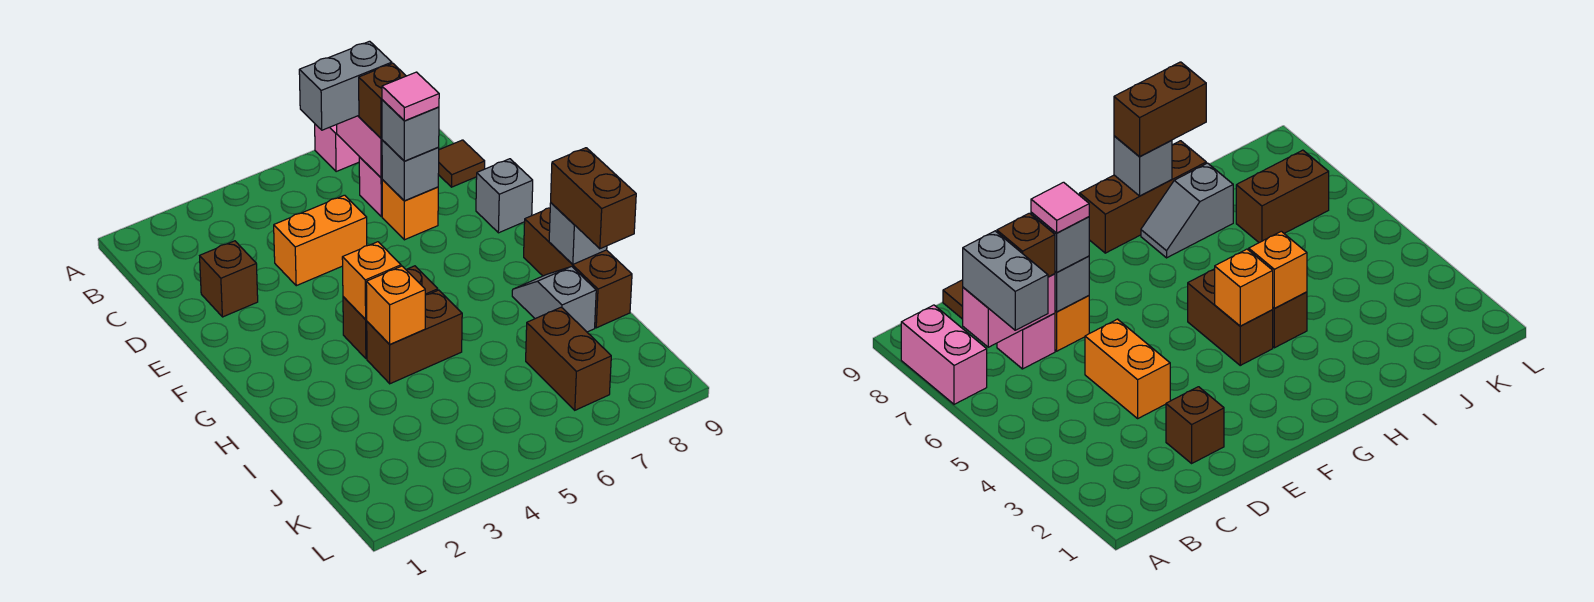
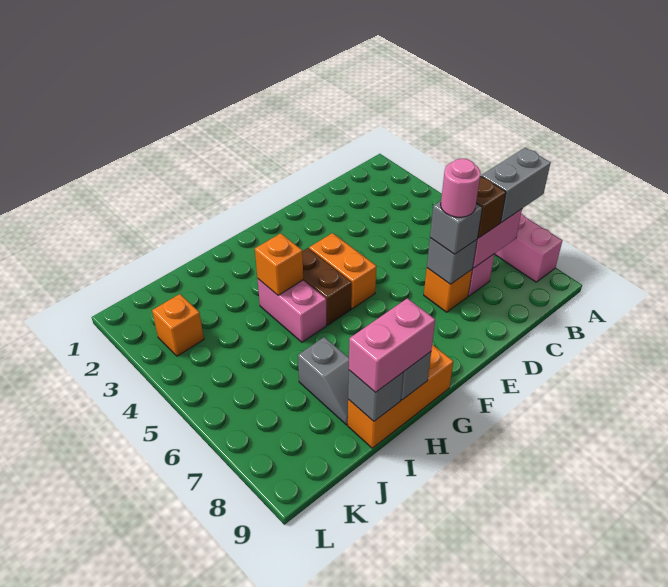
grey 1x2 brick [299,41,392,130] -> grey 1x2 brick turned to [481,148,551,223]
brown 1x1 tile [438,140,485,187] -> none
brown 1x1 brick [200,241,258,317] -> none
orange 1x2 brick [274,195,367,286] -> orange 1x2 brick moved to [309,233,377,309]
pink 1x1 tile [382,72,439,121] -> pink 1x1 round brick [441,159,480,217]
grey 1x1 brick [476,159,533,233] -> grey 1x1 brick moved to [348,370,403,421]
orange 1x1 brick [342,242,401,320] -> orange 1x1 brick moved to [152,294,204,356]
brown 1x3 brick [524,208,632,328] -> orange 1x3 brick [348,345,453,448]
brown 1x2 brick [367,290,462,384] -> pink 1x2 brick [257,278,326,342]
grey 1x2 slope [512,266,596,332] -> grey 1x2 slope turned to [298,337,349,425]
brown 1x2 brick [551,148,636,249] -> pink 1x2 brick [349,298,435,393]
brown 1x2 brick [526,307,611,410] -> none

